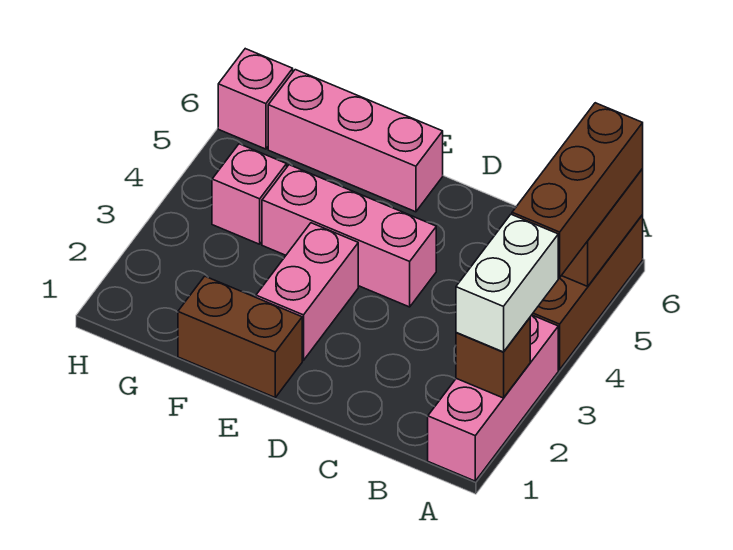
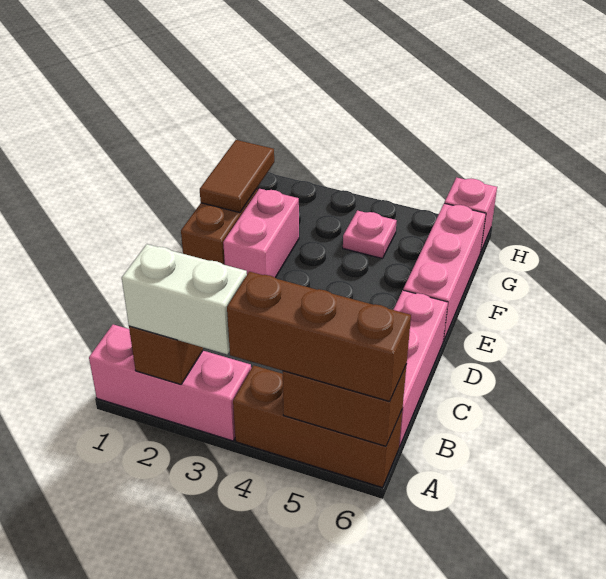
pink 1x3 brick [262,165,436,307] -> pink 1x3 brick moved to [393,290,448,447]
pink 1x2 brick [256,223,358,360] -> pink 1x2 brick turned to [223,189,299,278]
none -> brown 1x2 tile [200,140,274,213]
pink 1x1 brick [212,144,287,244] -> pink 1x1 plate [343,210,397,259]

